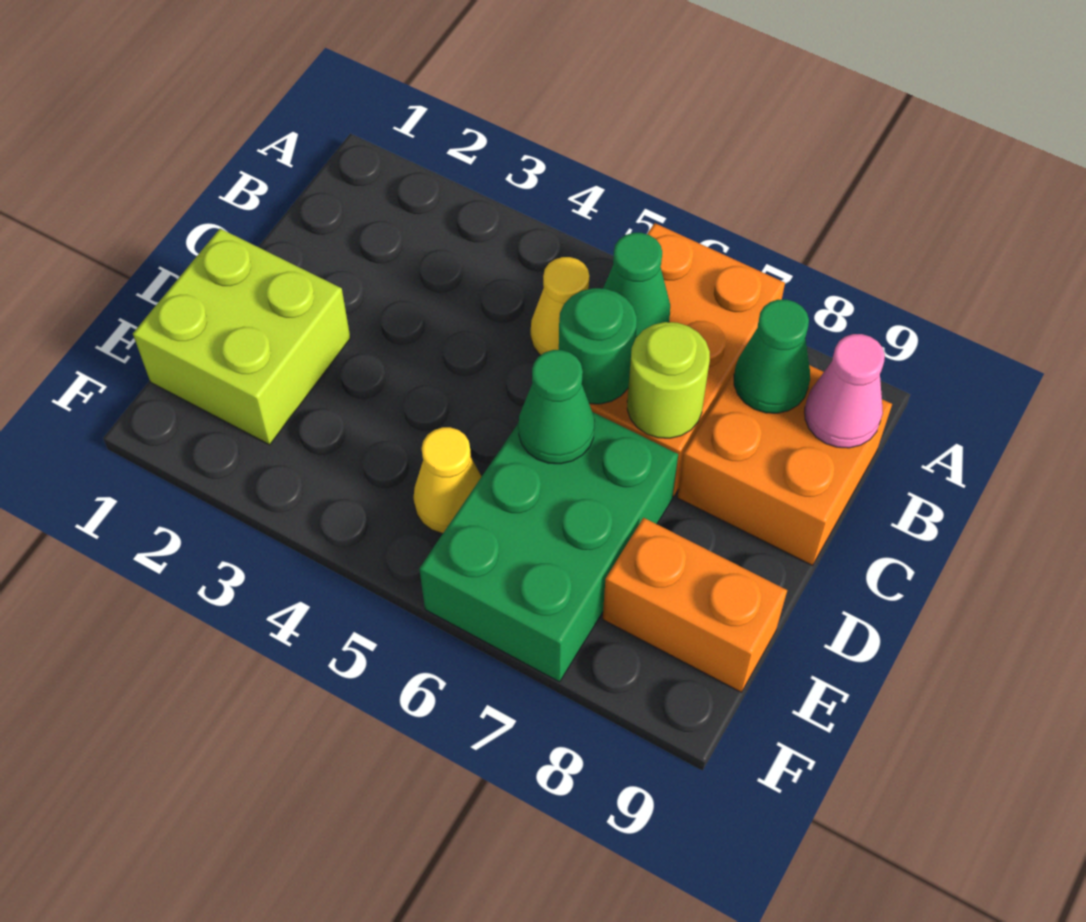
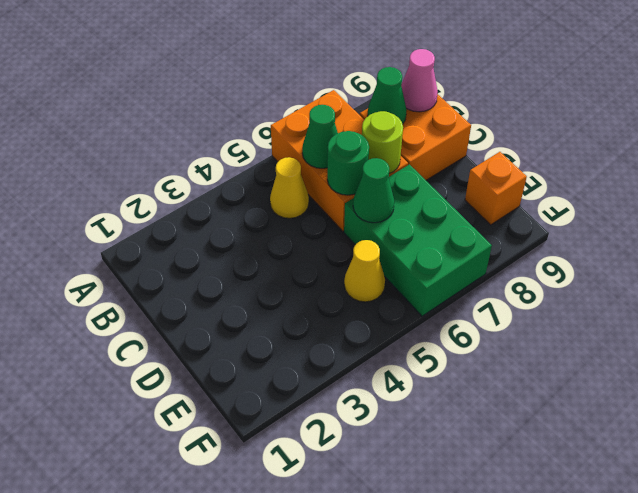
lime 2x2 brick [133,229,350,445] -> none
orange 1x2 brick [603,518,787,692] -> orange 1x1 brick [465,152,527,225]

